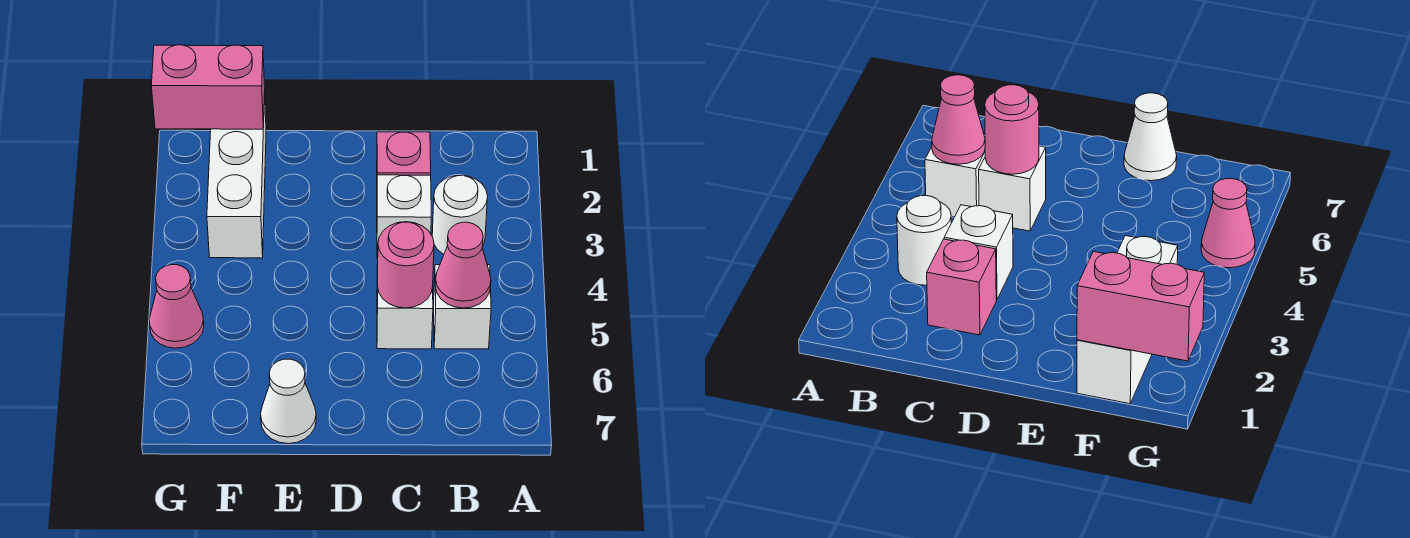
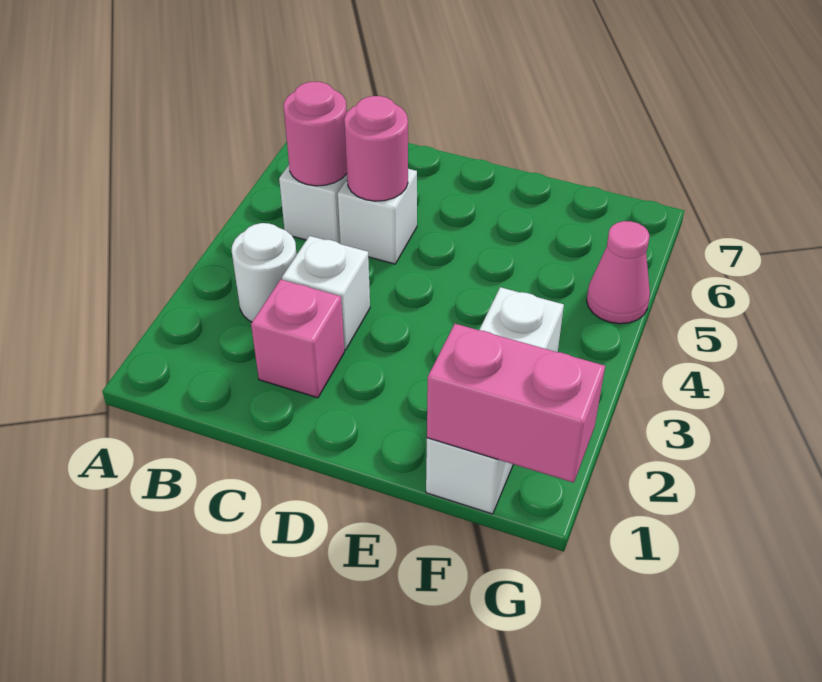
pink 1x1 cone [435,222,491,308] -> pink 1x1 round brick [284,82,347,186]
white 1x1 cone [261,359,316,444] -> none

